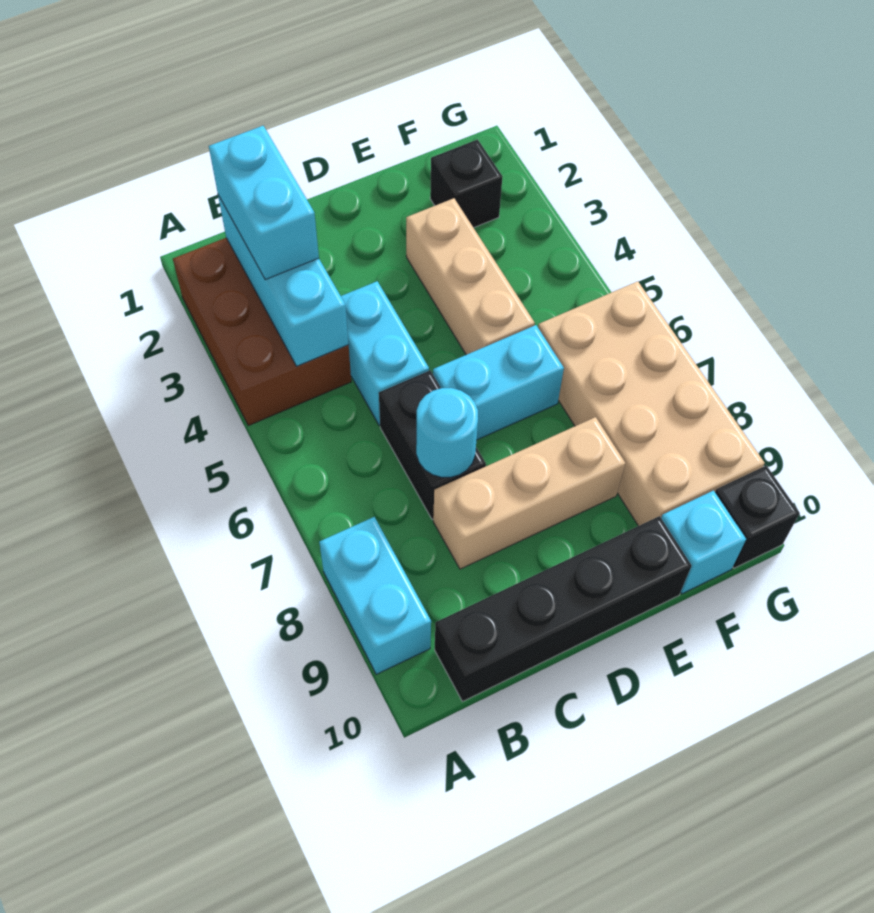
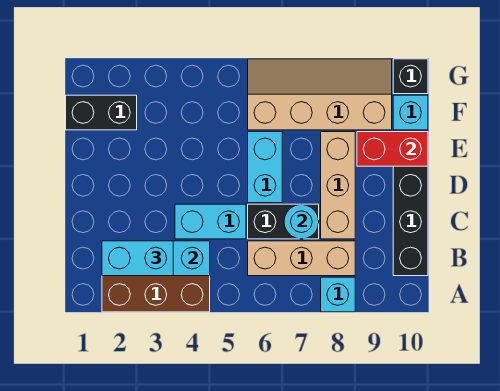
cyan 1x2 brick [319,517,431,674] -> cyan 1x1 brick [321,277,355,312]
tan 1x3 brick [406,198,535,355] -> tan 1x3 brick moved to [248,241,355,276]
none -> red 1x2 brick [357,132,428,166]
black 1x1 brick [430,140,503,228] -> black 1x2 brick [66,95,137,130]
tan 2x4 brick [538,281,765,526] -> tan 2x4 slope [248,59,392,130]

